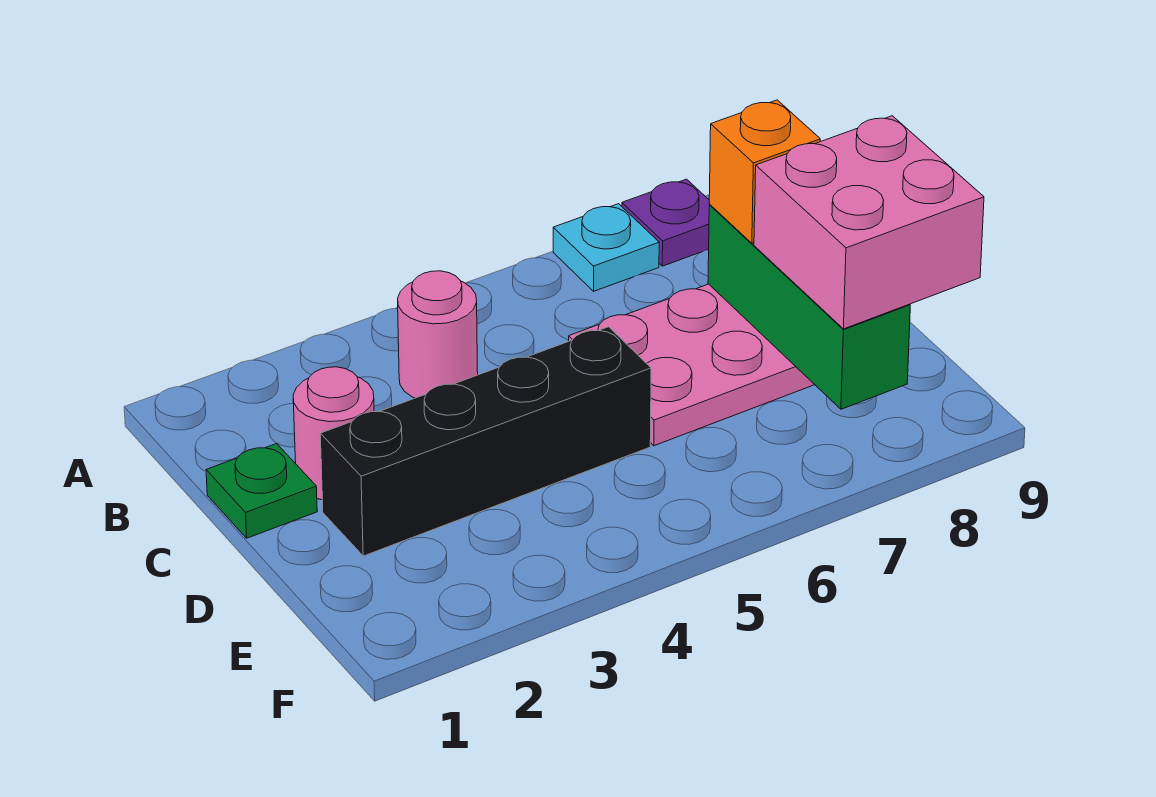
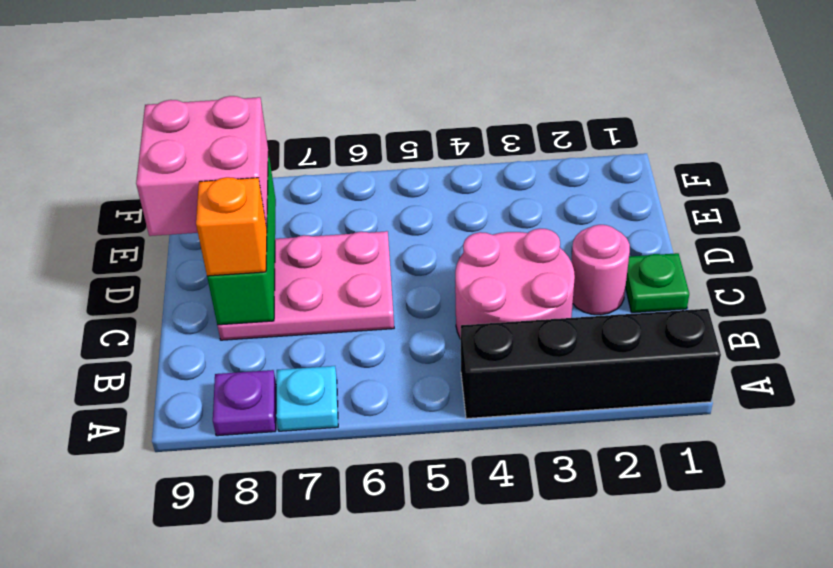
pink 1x1 round brick [398,271,478,398] -> pink 2x2 round brick [455,229,575,339]
black 1x4 brick [320,327,651,556] -> black 1x4 brick moved to [461,309,721,419]

